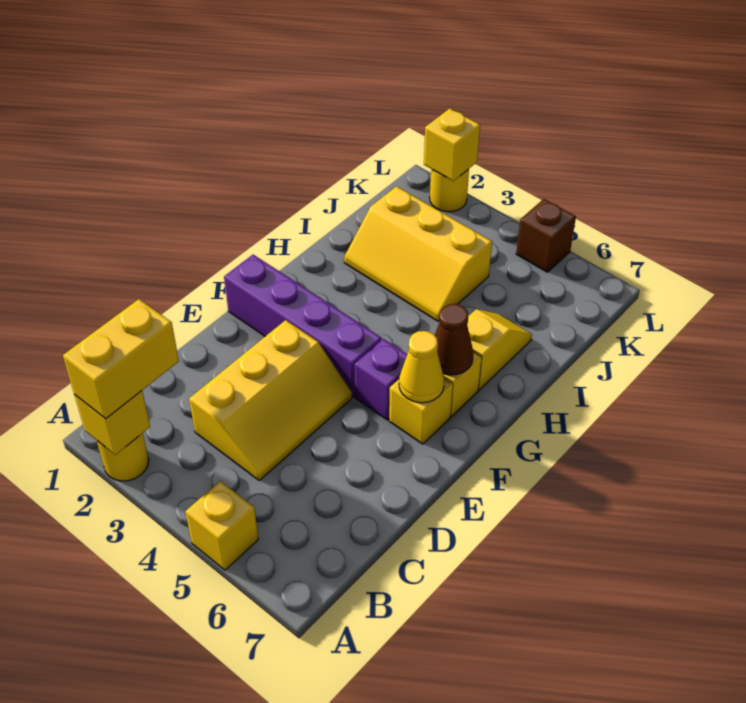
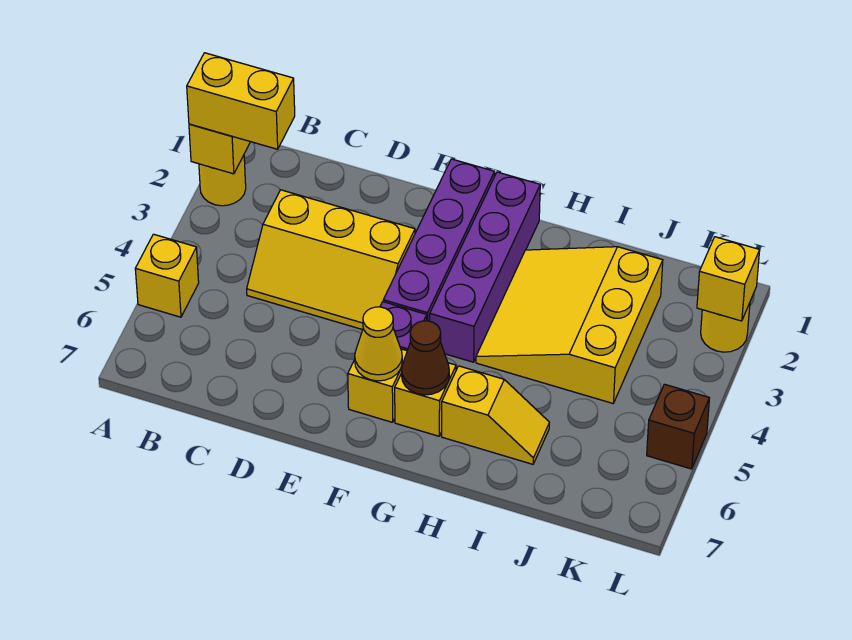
none -> purple 1x4 brick [430,172,540,362]
yellow 2x3 slope [344,186,492,321] -> yellow 3x3 slope [476,247,663,403]

